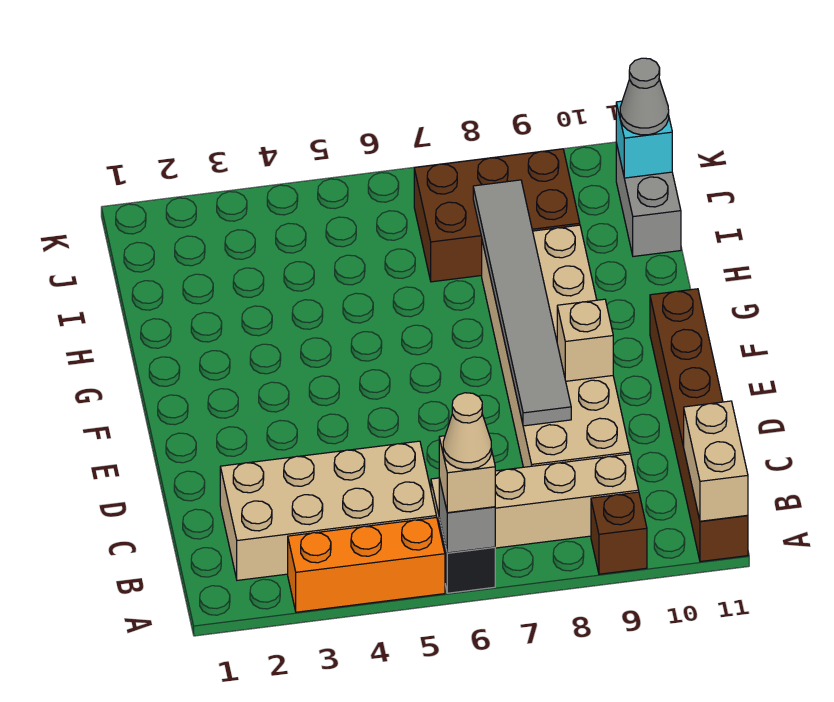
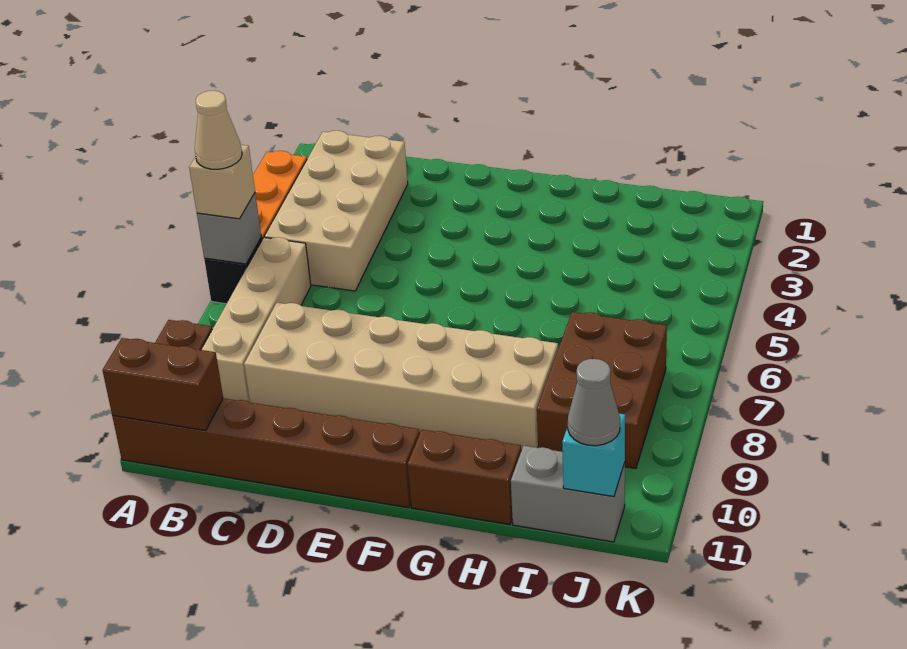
tan 1x2 brick [684,401,748,521] -> brown 1x2 brick [103,338,223,431]
grey 1x6 tile [473,180,571,426] -> none
tan 1x1 brick [557,299,613,381] -> none
none -> brown 1x2 brick [408,430,521,525]

